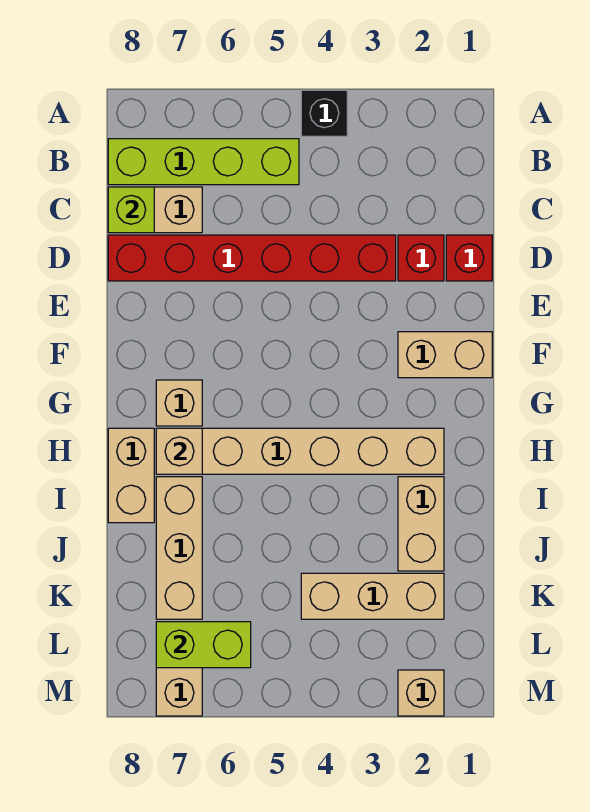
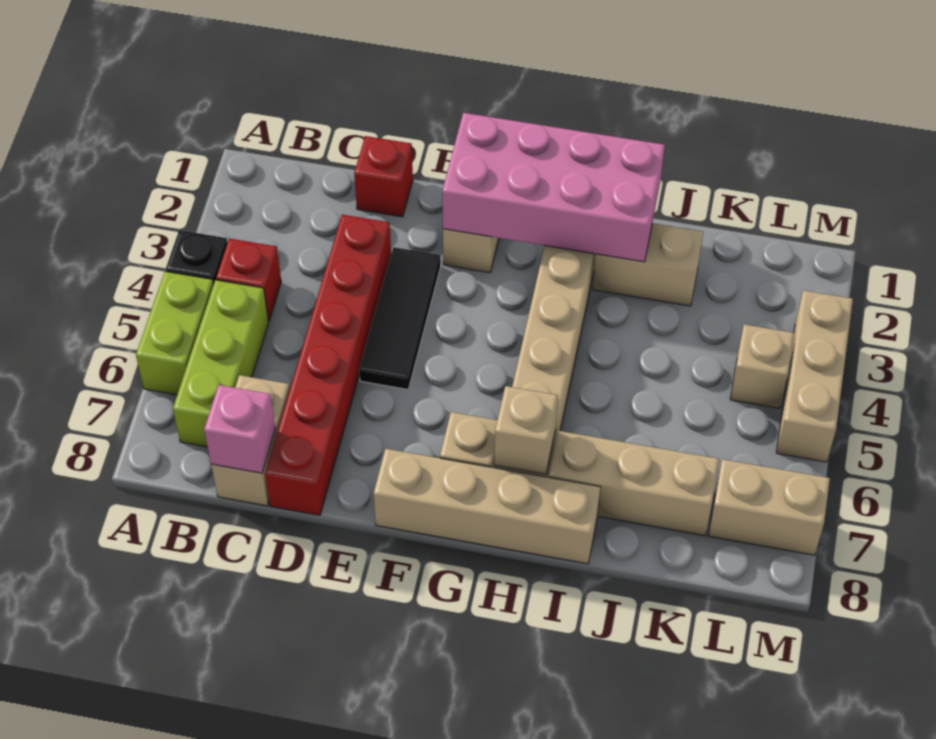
lime 1x4 brick [108,139,299,185] -> lime 1x3 brick [173,280,269,447]
lime 1x1 brick [108,187,154,233] -> pink 1x1 brick [204,385,275,473]
red 1x1 brick [398,235,444,281] -> red 1x1 brick moved to [216,239,281,321]
none -> black 1x3 tile [359,247,441,389]
none -> pink 2x4 brick [442,113,665,262]
tan 1x2 brick [108,428,154,523] -> tan 1x4 brick [374,449,601,564]
tan 1x3 brick [301,573,444,619] -> tan 1x3 brick moved to [776,290,853,462]
lime 1x2 brick [156,622,251,668] -> lime 1x2 brick moved to [136,271,214,395]
tan 1x1 brick [398,670,444,716] -> tan 1x1 brick moved to [730,324,794,408]

